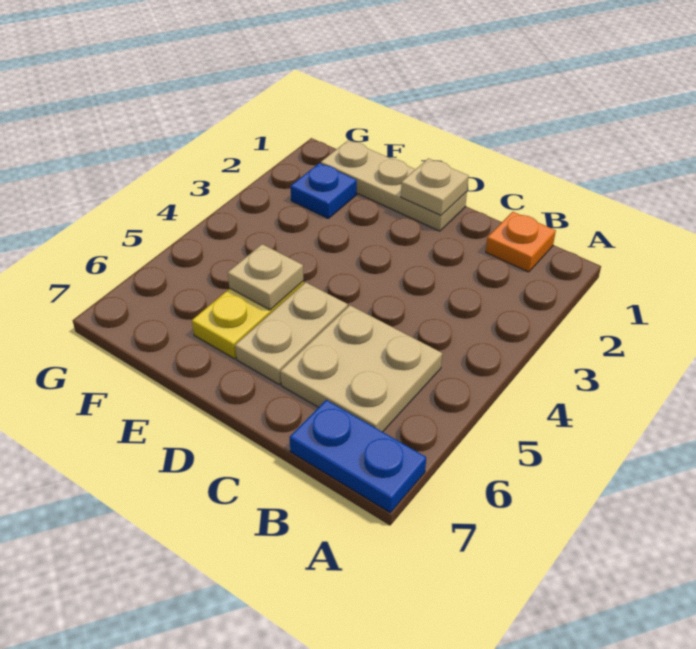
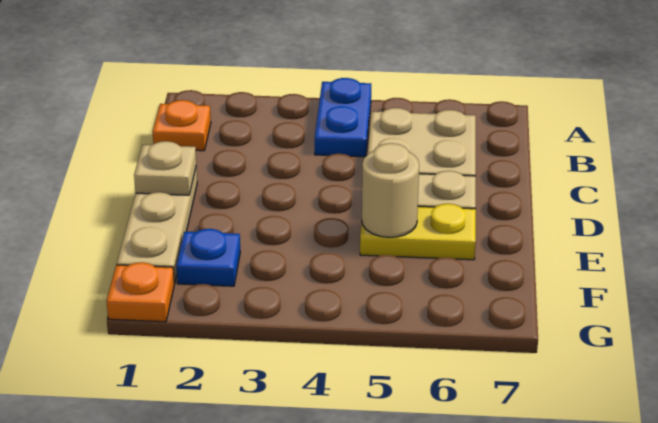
blue 1x2 plate [290,400,426,513] -> blue 1x2 plate moved to [315,78,371,157]
tan 1x1 plate [228,244,304,310] -> tan 1x1 round brick [362,143,419,237]
none -> orange 1x1 plate [107,262,174,322]

